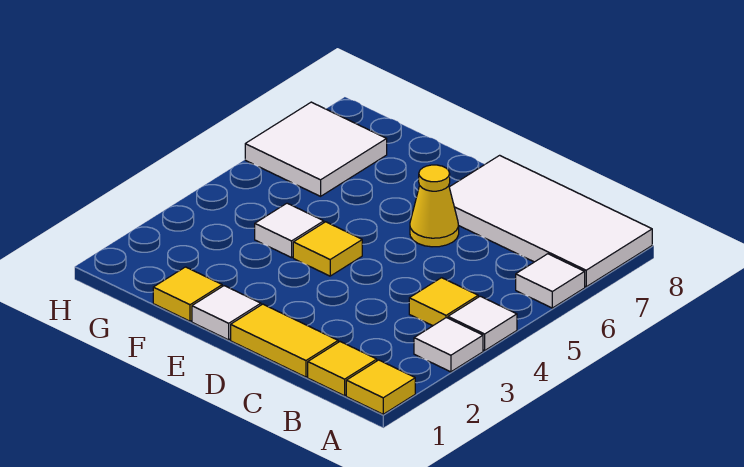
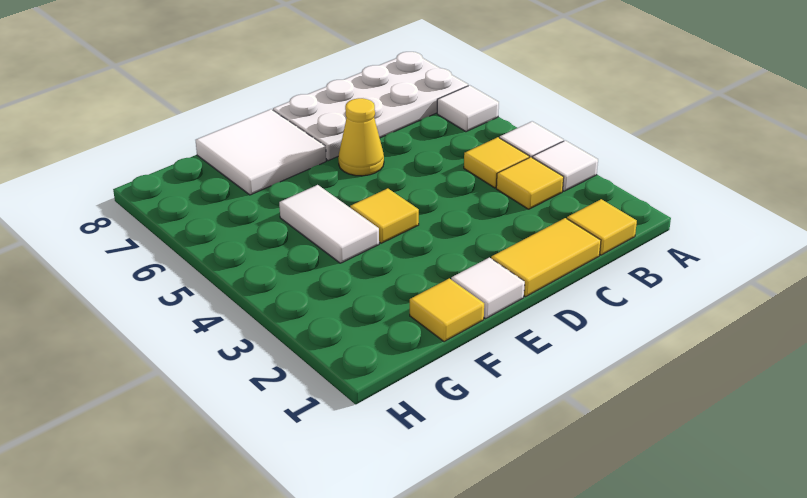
yellow 1x1 tile [346,360,415,414] -> yellow 1x1 tile moved to [496,157,564,209]
white 2x4 tile [449,155,652,287] -> white 2x4 plate [273,52,468,161]
white 1x1 tile [255,203,324,258] -> white 1x2 tile [279,185,379,263]
white 2x2 tile [245,102,387,196] -> white 2x2 tile moved to [196,109,326,195]

